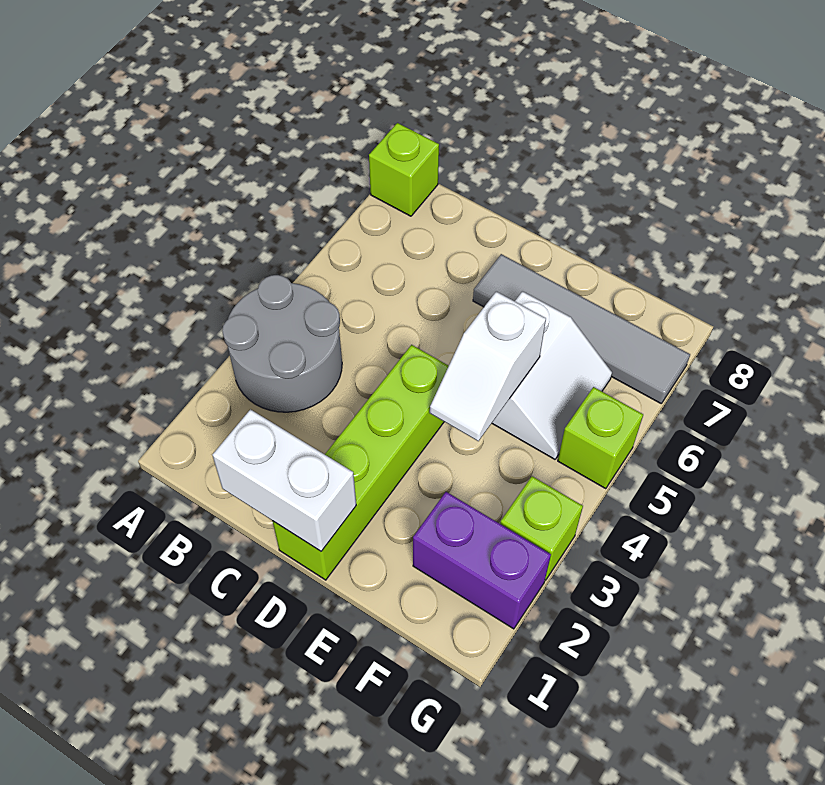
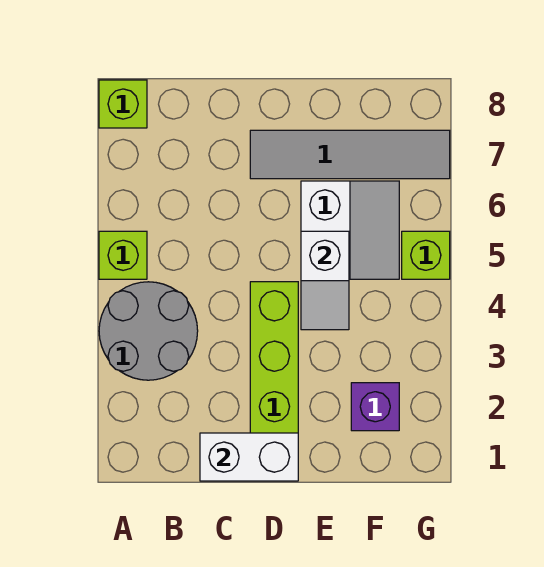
purple 1x2 brick [413,492,551,629] -> purple 1x1 brick [351,383,399,431]
lime 1x1 brick [500,476,583,580] -> lime 1x1 brick moved to [99,231,147,279]

